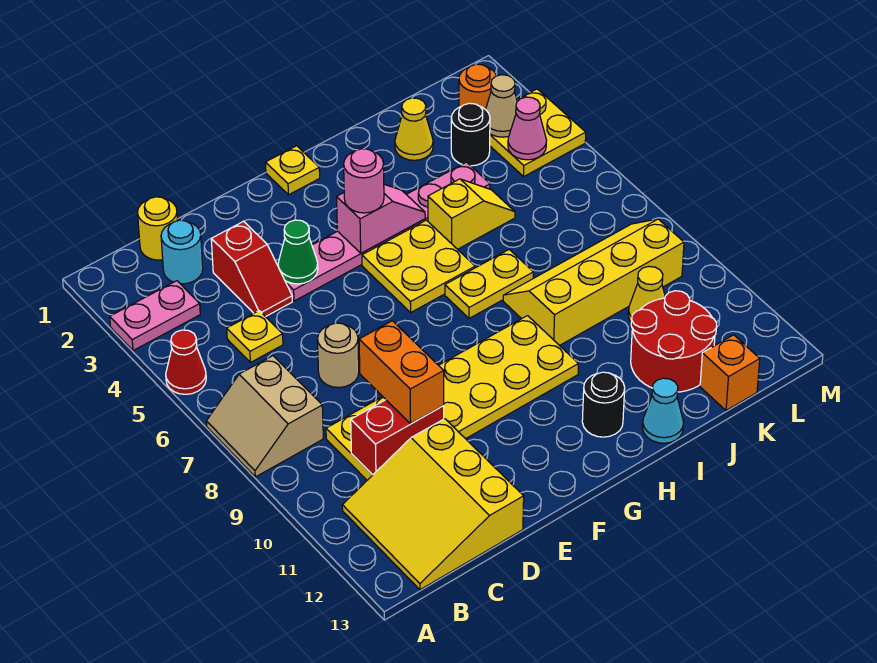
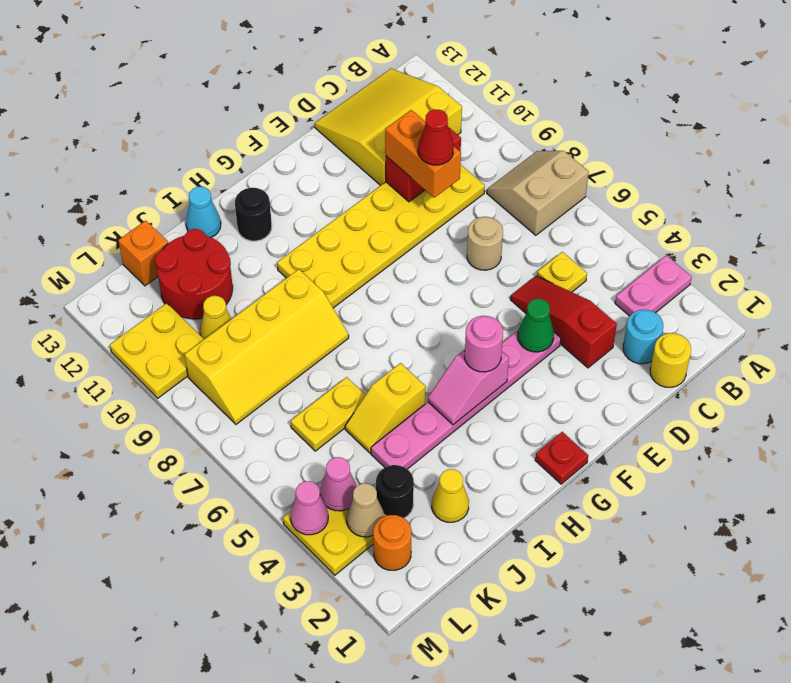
red 1x1 cone [166,330,206,394] -> red 1x1 cone moved to [418,110,454,165]
tan 2x2 slope [206,356,323,477] -> tan 2x2 slope turned to [487,151,589,235]
yellow 3x3 slope [342,419,524,590] -> yellow 3x3 slope turned to [315,69,462,186]
red 1x2 slope [211,221,292,317] -> red 1x3 slope [510,276,617,368]
yellow 1x1 plate [265,146,320,195] -> red 1x1 plate [535,432,588,484]
yellow 2x2 plate [362,220,475,312] -> yellow 2x2 plate moved to [110,303,204,398]
yellow 1x2 plate [445,250,533,318] -> yellow 1x2 plate moved to [291,377,365,451]
none -> pink 1x1 cone [290,481,328,535]

